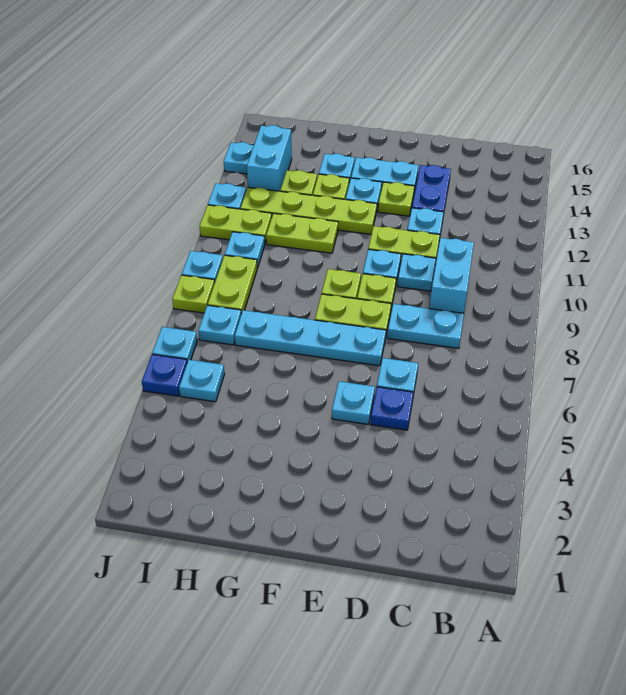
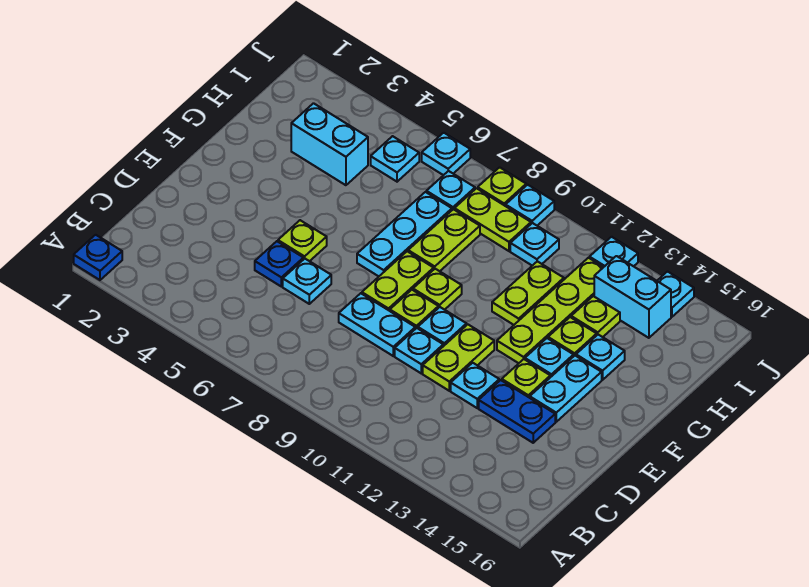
cyan 1x2 plate [387,304,464,348] -> cyan 1x2 plate turned to [339,293,415,356]
cyan 1x2 brick [429,238,474,313] -> cyan 1x2 brick moved to [291,103,368,185]
cyan 1x1 plate [332,381,375,424] -> lime 1x1 plate [278,220,327,261]
cyan 1x4 plate [235,310,386,366] -> cyan 1x3 plate [357,192,452,276]
lime 1x2 plate [199,205,272,243] -> lime 1x2 plate moved to [408,209,480,271]
blue 1x1 plate [142,354,187,396] -> blue 1x1 plate moved to [74,235,122,280]

